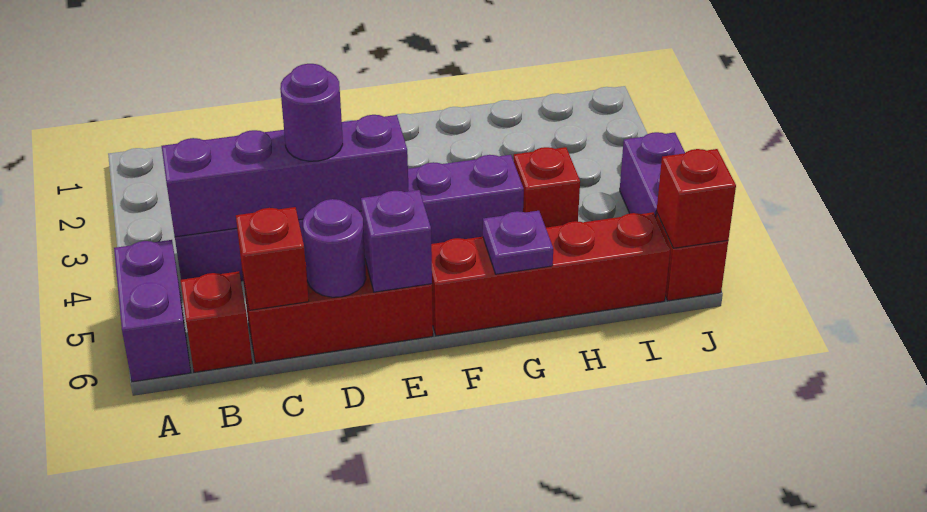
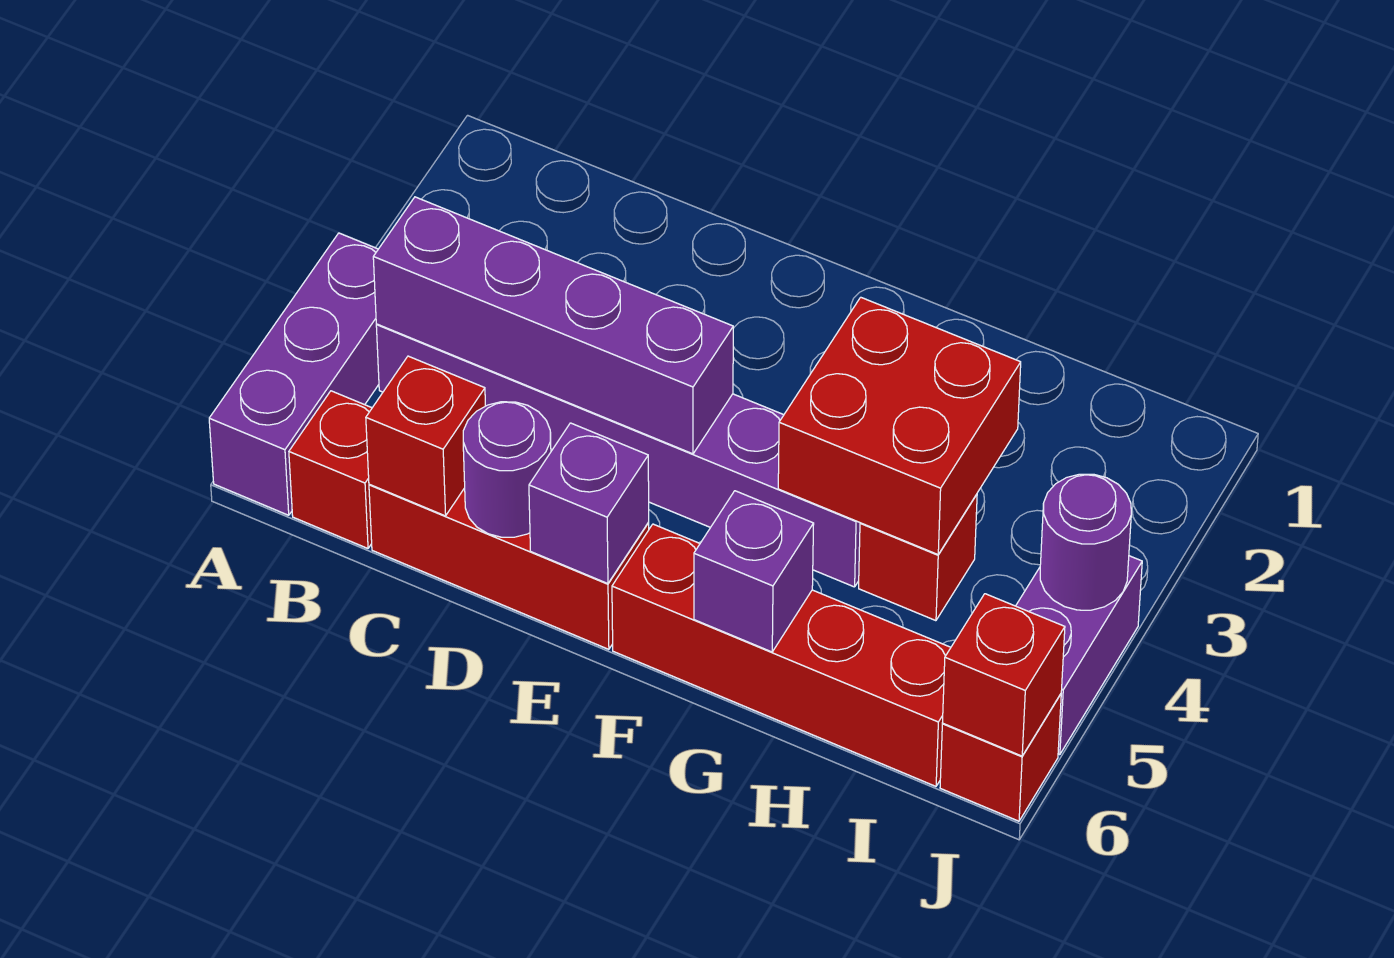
purple 1x2 brick [114,240,191,382] -> purple 1x3 brick [209,233,379,515]
purple 1x1 round brick [280,64,343,161] -> purple 1x1 round brick moved to [1040,474,1131,610]
none -> red 2x2 brick [778,297,1021,554]
purple 1x1 plate [483,211,553,274] -> purple 1x1 brick [694,491,814,652]

